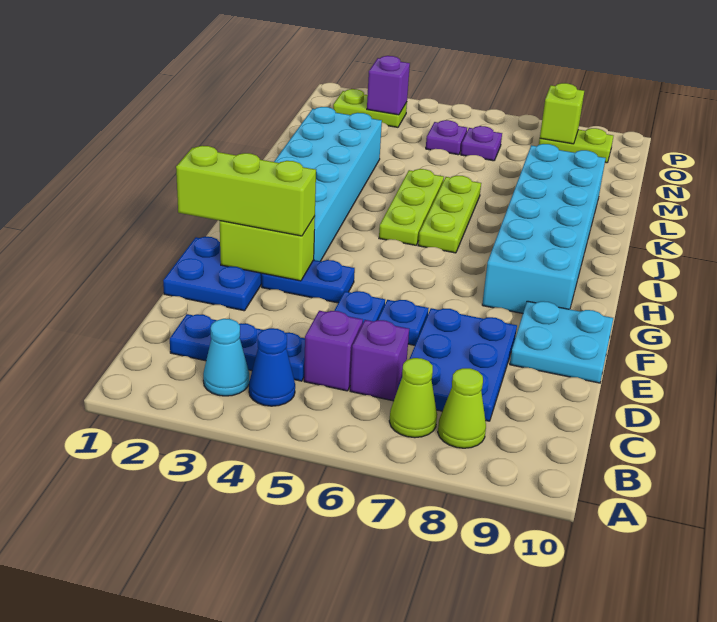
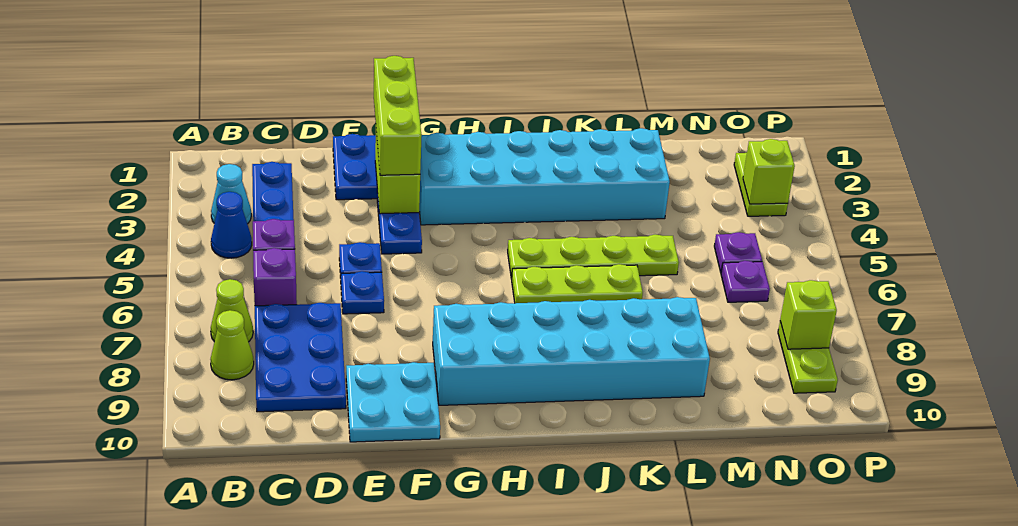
blue 2x3 plate [398,308,517,421] -> blue 2x3 plate turned to [255,303,346,412]
lime 1x3 plate [379,169,444,245] -> lime 1x4 plate [508,234,679,279]
purple 1x1 brick [367,56,410,115] -> lime 1x1 brick [743,139,795,204]

